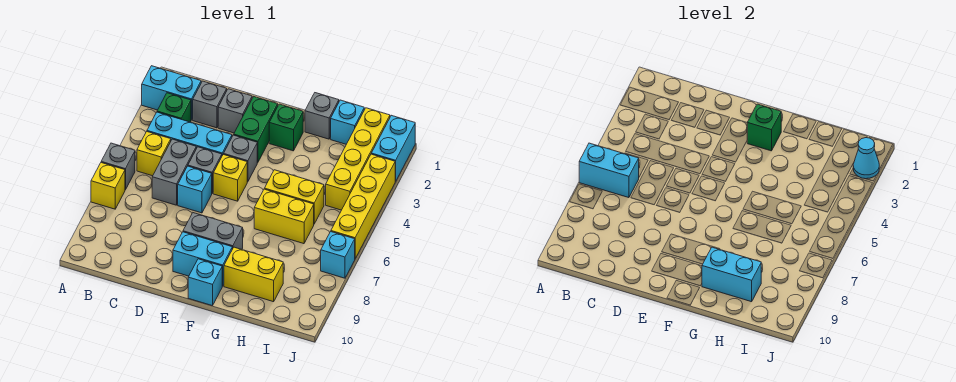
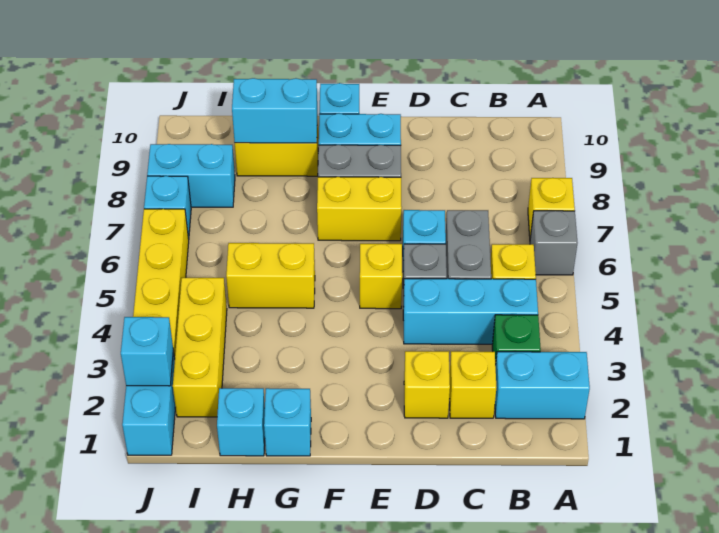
cyan 1x2 brick [579,143,639,198] -> cyan 1x2 brick moved to [147,144,235,207]
grey 1x1 brick [193,81,227,128] -> yellow 1x1 brick [449,351,496,418]
grey 1x1 brick [218,89,252,133] -> yellow 1x1 brick [404,351,450,418]
green 1x2 brick [234,97,278,163] -> none
grey 1x1 brick [224,135,257,182] -> none
green 1x1 brick [269,104,303,151] -> none
green 1x1 brick [747,104,781,151] -> none
grey 1x1 brick [305,93,339,139] -> cyan 1x1 brick [264,388,311,456]
yellow 1x2 brick [254,189,314,244] -> yellow 1x2 brick moved to [317,177,402,241]
yellow 1x4 brick [326,108,390,210] -> yellow 1x3 brick [173,278,227,417]
cyan 1x1 cone [853,138,879,179] -> cyan 1x1 brick [121,317,173,386]

